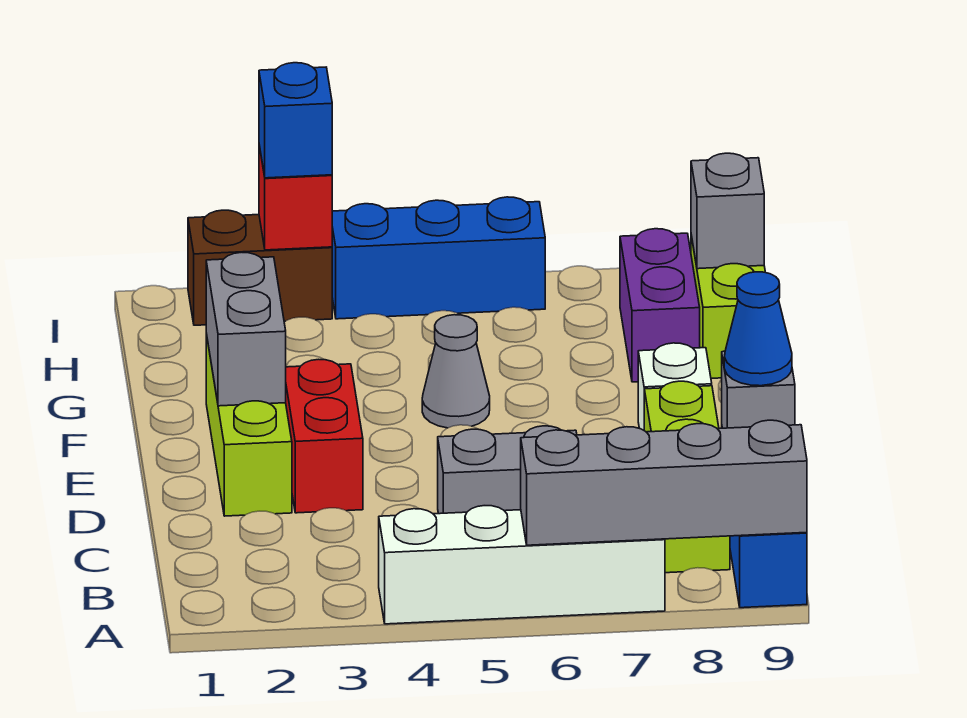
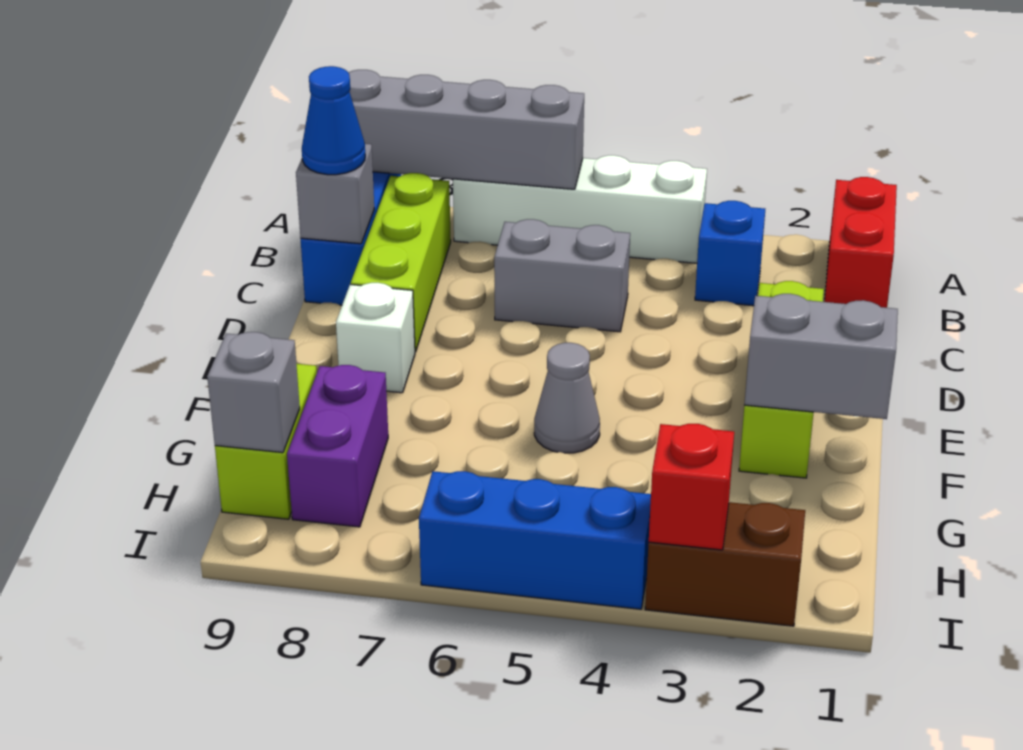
red 1x2 brick [286,359,363,513] -> red 1x2 brick moved to [825,177,897,308]
grey 1x2 brick [206,252,286,406] -> grey 1x2 brick turned to [744,294,898,419]
blue 1x1 brick [259,63,332,178] -> blue 1x1 brick moved to [695,201,765,306]

